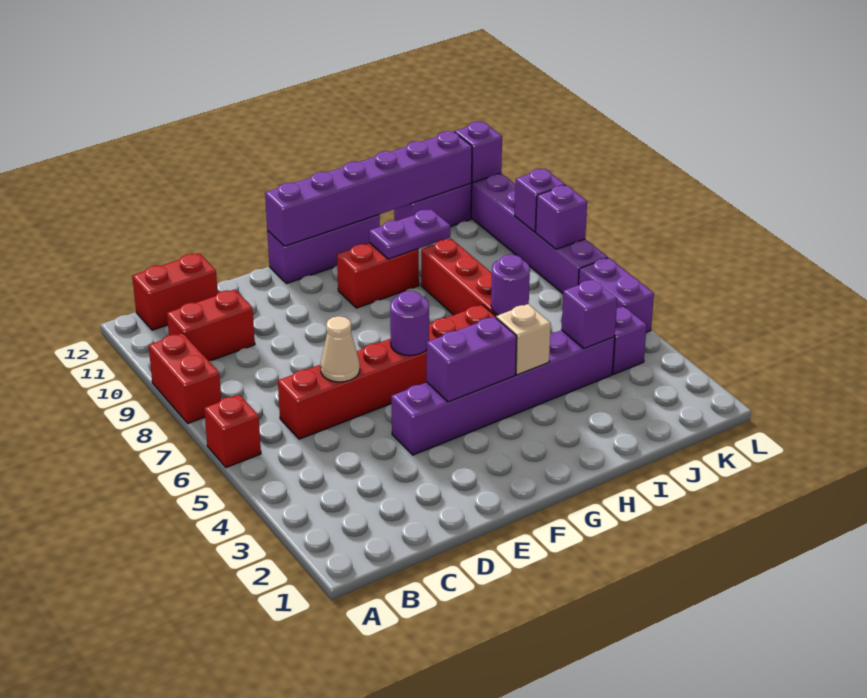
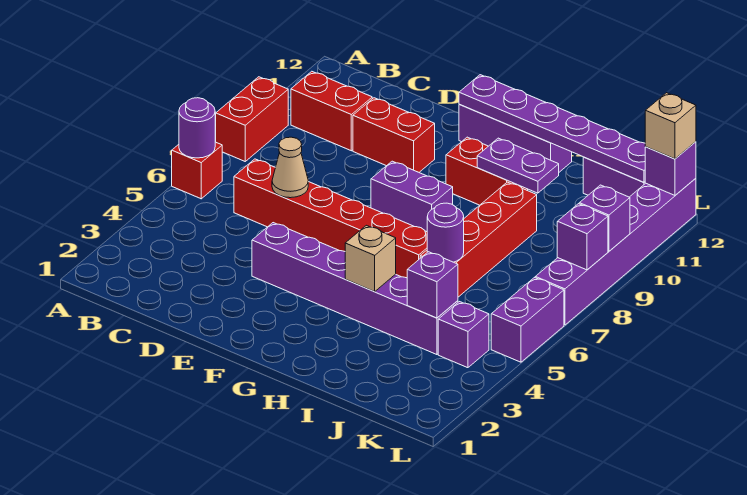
red 1x2 brick [132,253,218,330] -> red 1x2 brick moved to [353,98,435,172]
purple 1x2 brick [426,317,517,402] -> purple 1x2 brick moved to [371,161,453,232]
purple 1x1 round brick [390,291,429,356] -> purple 1x1 round brick moved to [179,98,215,158]
purple 1x6 brick [265,131,472,246] -> purple 1x6 plate [459,75,645,182]
none -> tan 1x1 brick [645,93,696,159]

